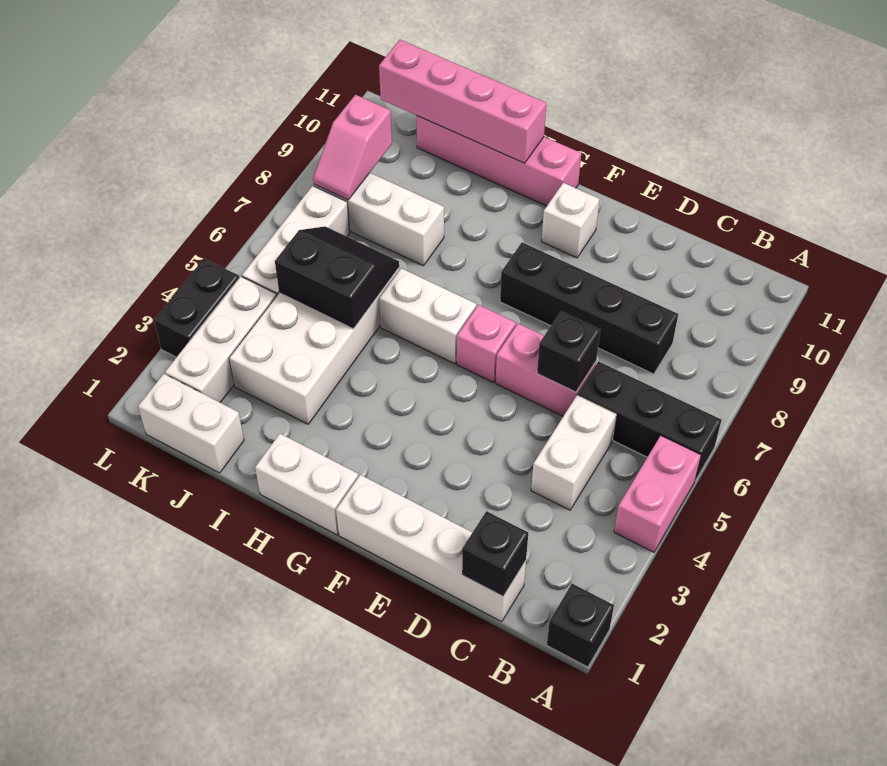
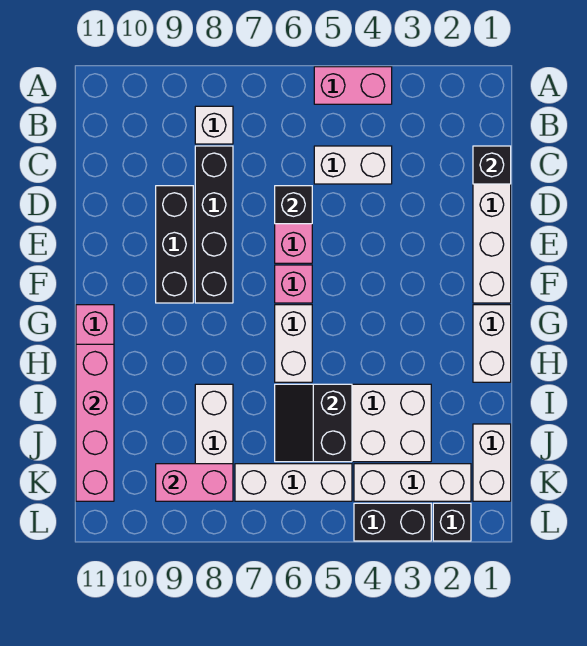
black 1x1 brick [547,584,614,667] -> black 1x1 brick moved to [433,503,471,541]
black 1x3 brick [578,361,721,480] -> black 1x3 brick moved to [156,186,193,303]
white 1x1 brick [541,183,600,258] -> white 1x1 brick moved to [195,106,233,144]
pink 1x2 slope [313,95,392,200] -> pink 1x2 brick [156,464,233,501]

